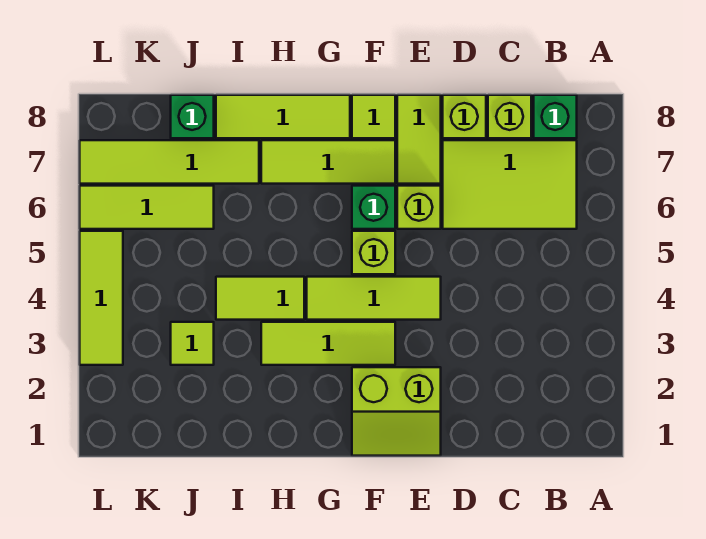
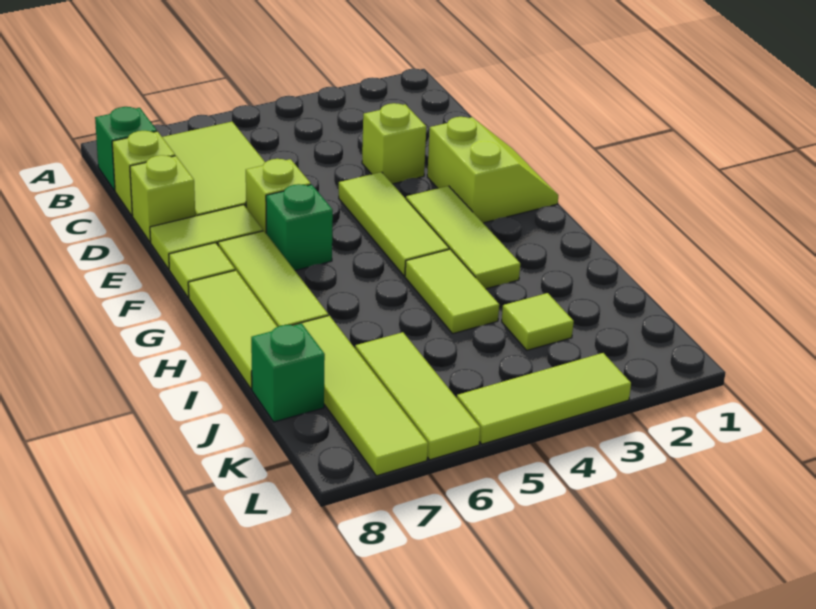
lime 1x1 brick [352,231,395,274] -> lime 1x1 brick moved to [362,103,426,184]

